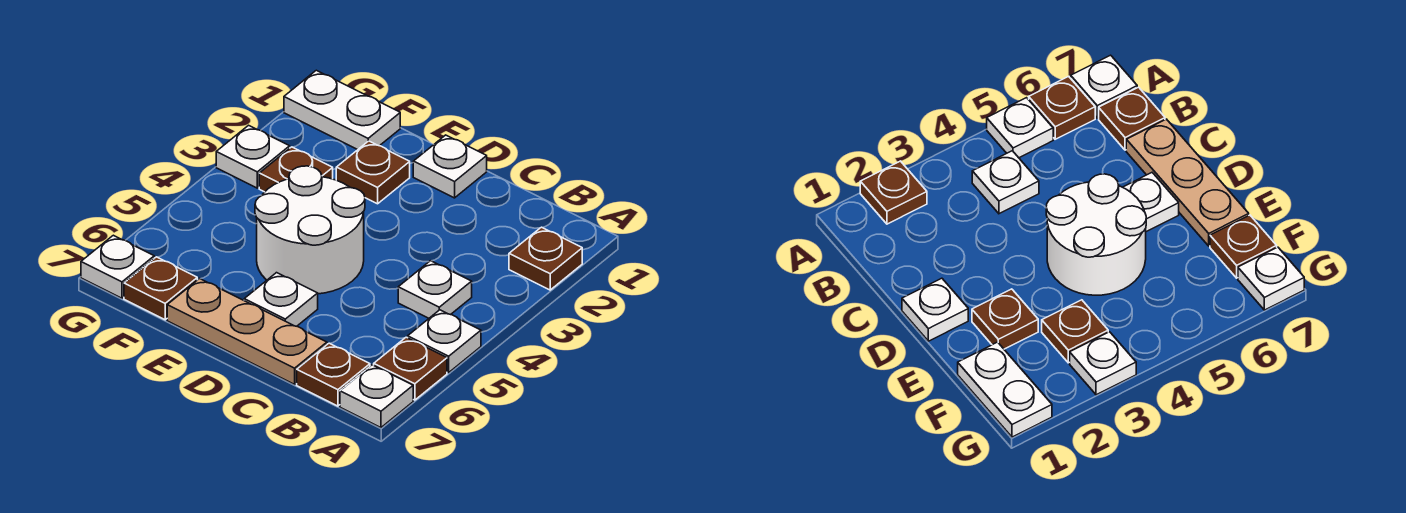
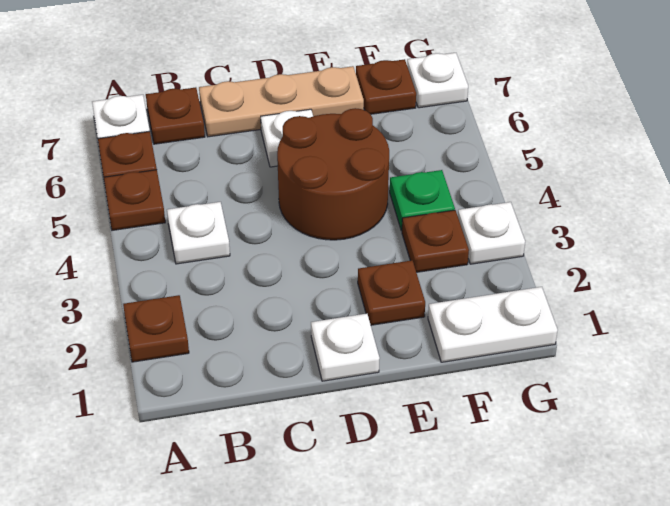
white 1x1 plate [408,310,481,373] -> brown 1x1 plate [104,170,165,230]
white 2x2 round brick [255,166,365,294] -> brown 2x2 round brick [277,108,389,240]
none -> green 1x1 plate [390,170,455,231]

